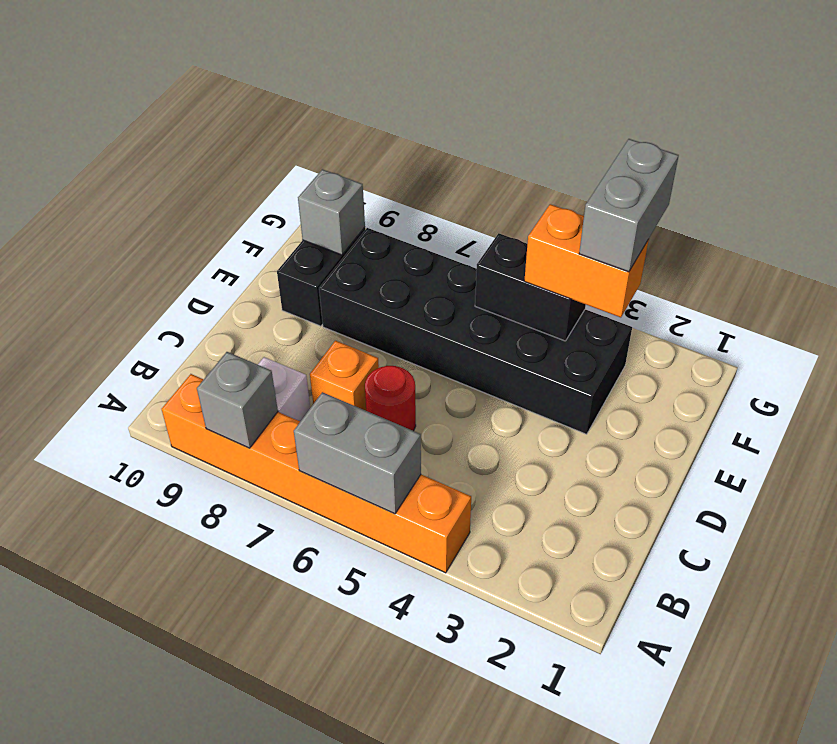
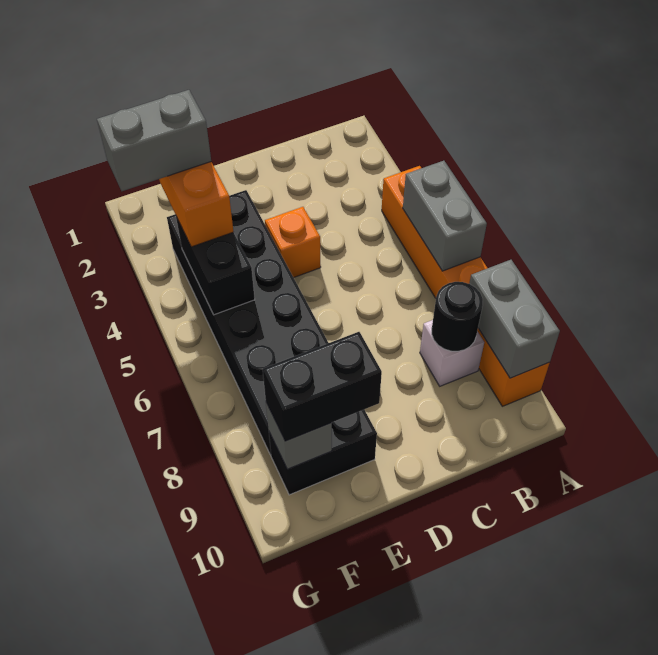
grey 1x1 brick [197,352,278,448] -> grey 1x2 brick [469,260,560,378]
none -> black 1x1 round brick [432,282,483,351]
red 1x1 round brick [365,366,416,431] -> none
orange 1x1 brick [310,341,379,411] -> orange 1x1 brick moved to [265,207,321,278]
none -> black 1x2 brick [263,332,382,441]

